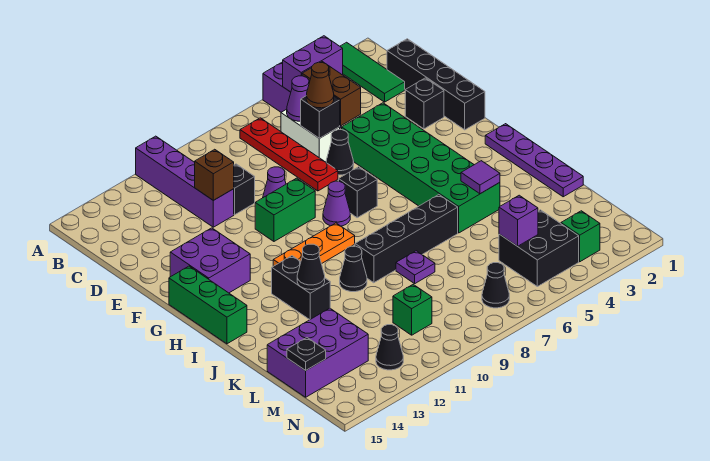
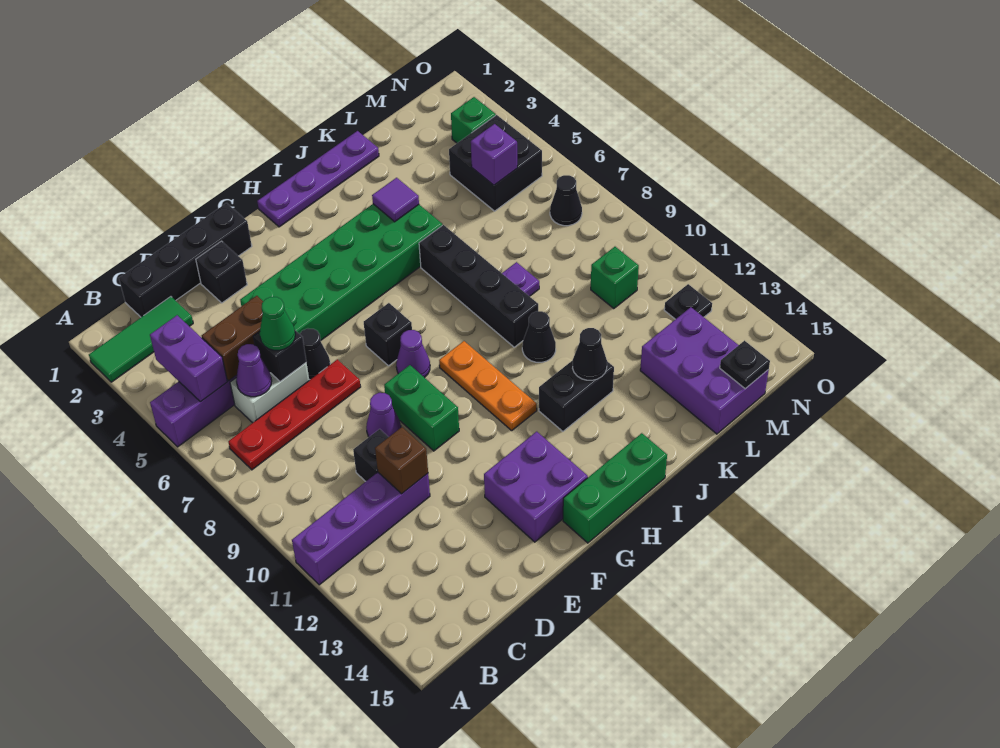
brown 1x1 cone [306,62,334,108] -> green 1x1 cone [260,297,295,350]
black 1x1 cone [376,325,403,370] -> black 1x1 plate [664,284,712,319]

